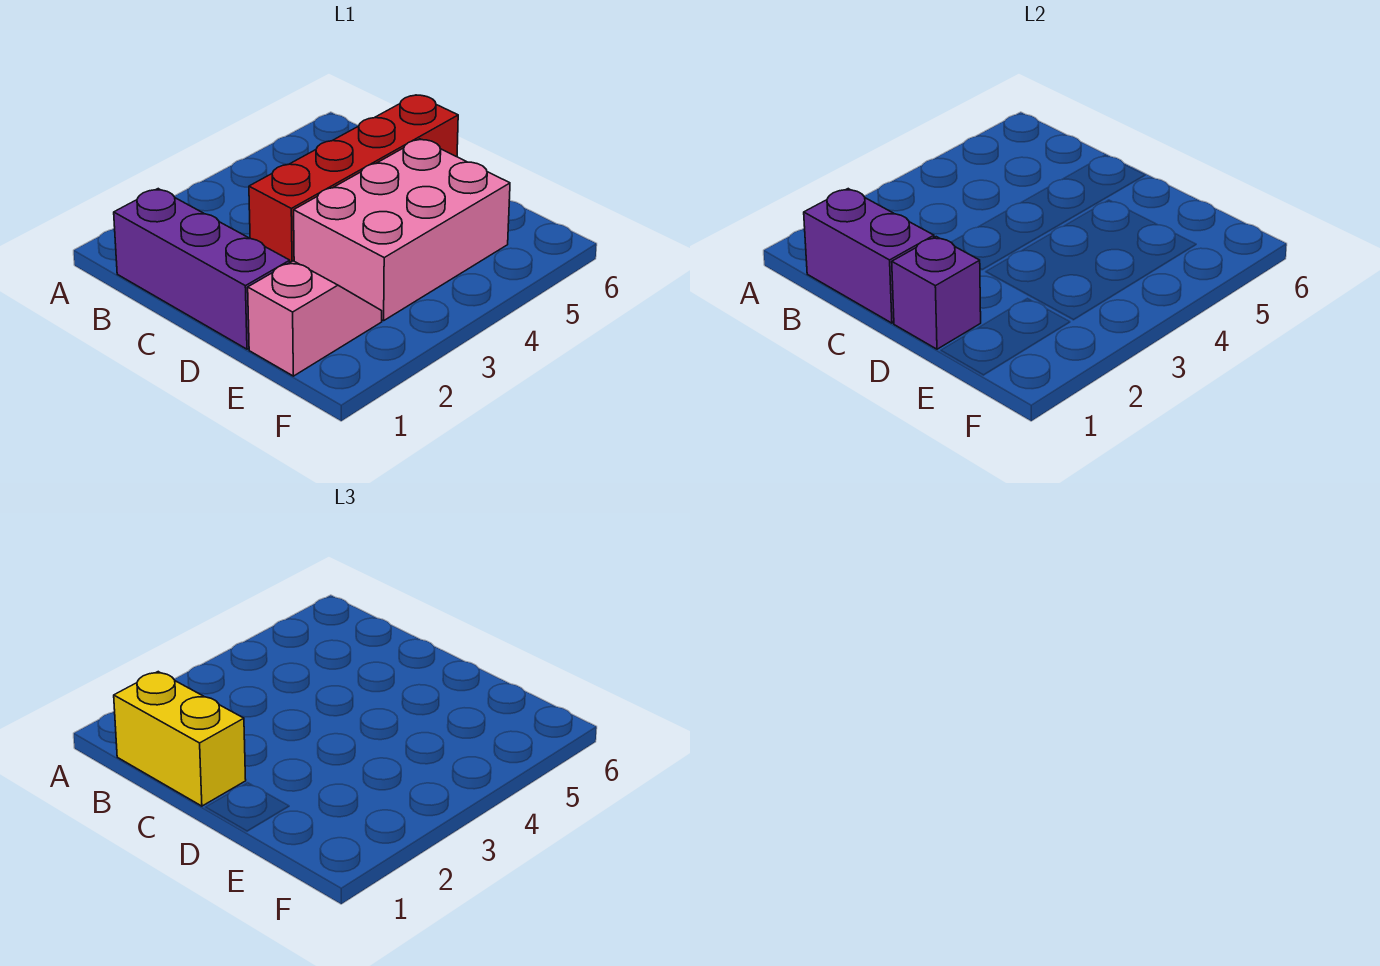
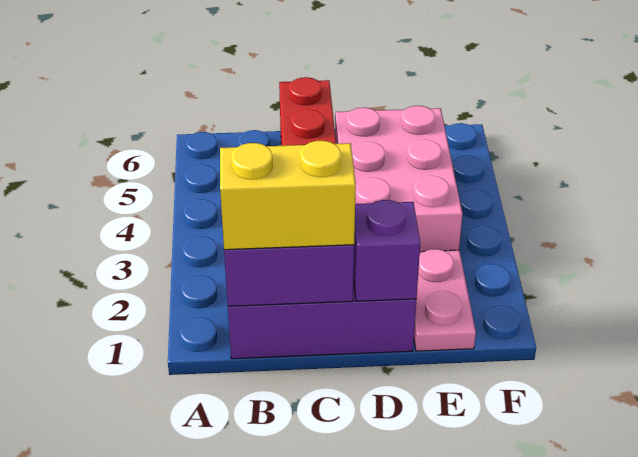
pink 1x2 slope [248,261,382,376] -> pink 1x2 plate [414,249,476,351]

